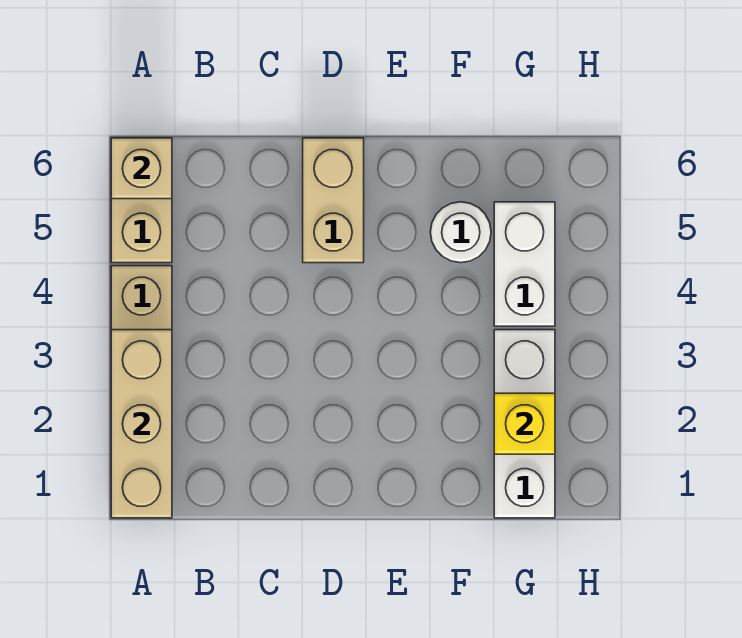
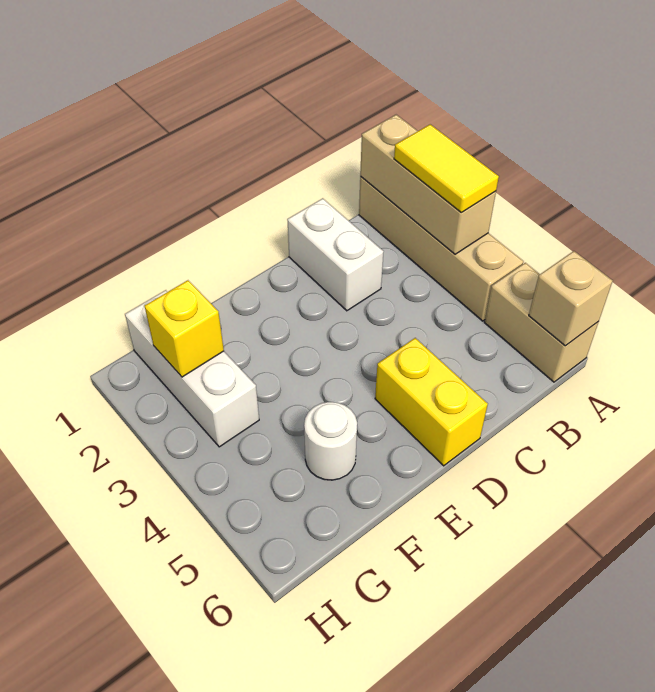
none -> yellow 1x2 tile [394,124,499,212]
tan 1x2 brick [303,138,364,263] -> yellow 1x2 brick [375,338,488,466]
white 1x2 brick [494,202,555,326] -> white 1x2 brick moved to [287,198,384,311]

